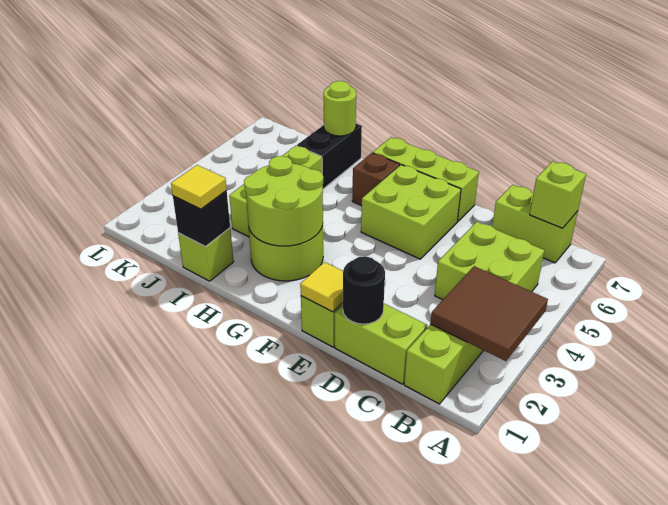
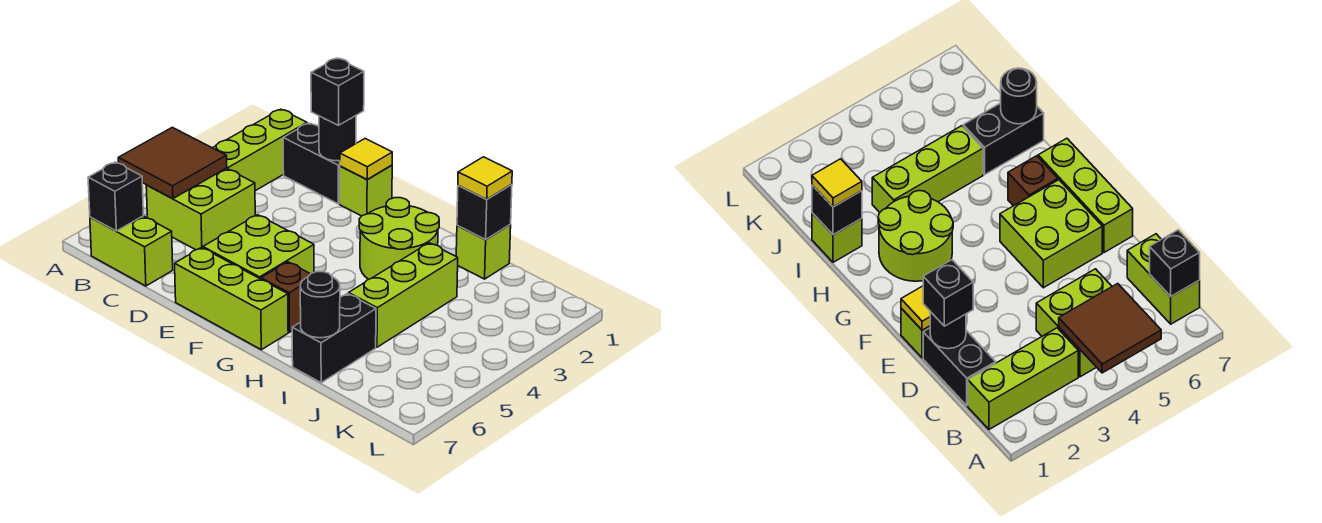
brown 2x2 tile [430,266,548,361] -> brown 2x2 tile moved to [118,127,227,199]
lime 1x1 brick [530,161,586,228] -> black 1x1 brick [88,162,143,231]
lime 1x2 brick [335,304,427,384] -> black 1x2 brick [283,123,340,204]
none -> black 1x1 brick [311,58,364,125]
lime 2x2 round brick [244,156,323,246] -> none
lime 1x1 round brick [324,81,356,136] -> black 1x1 round brick [300,272,340,338]

